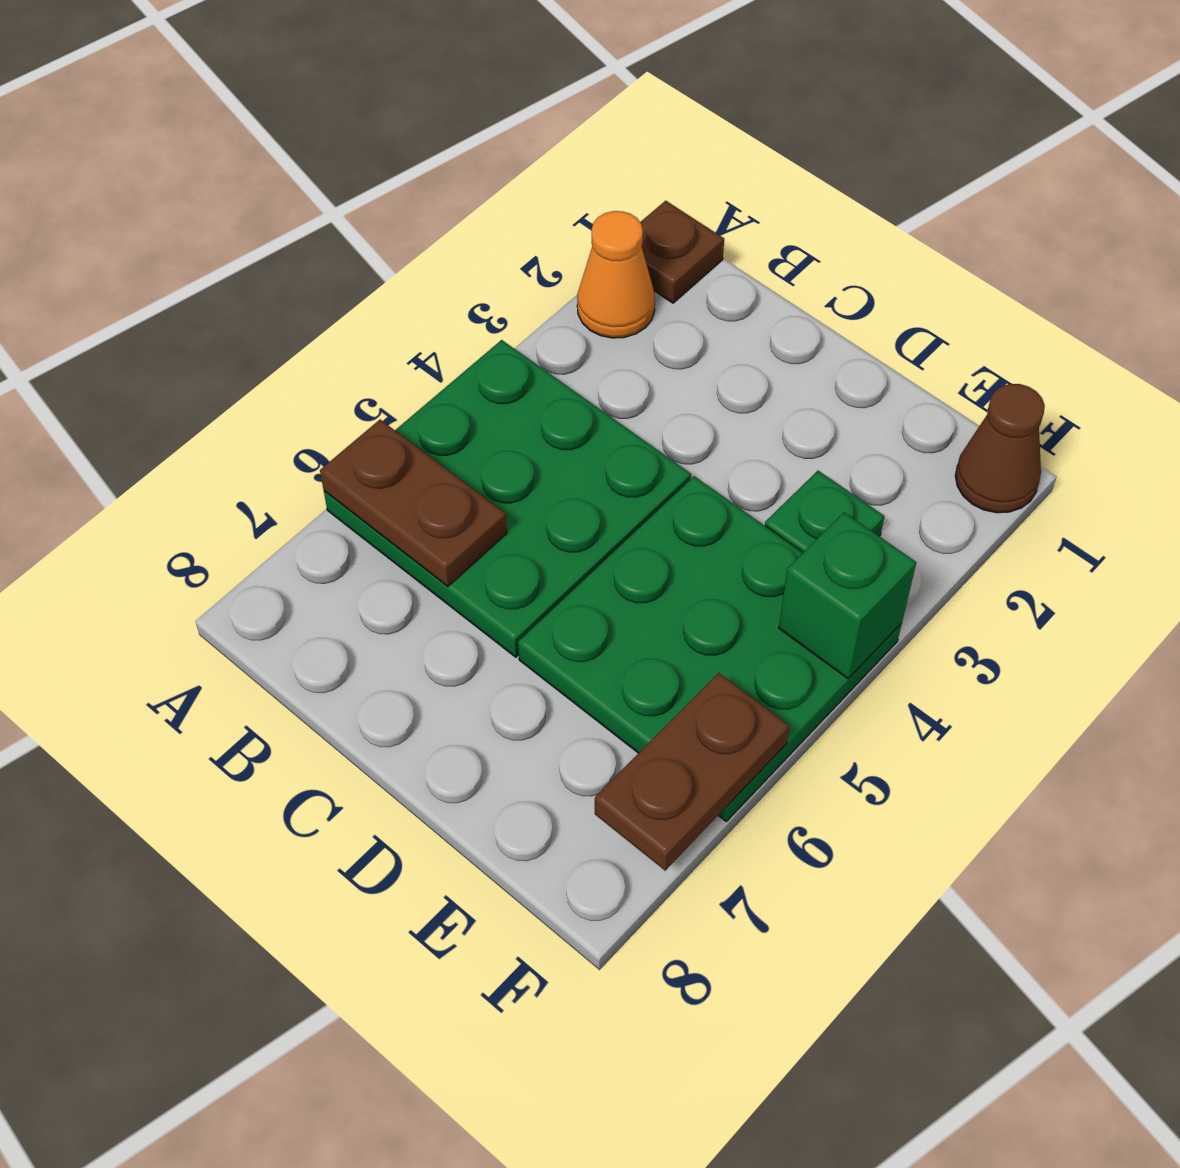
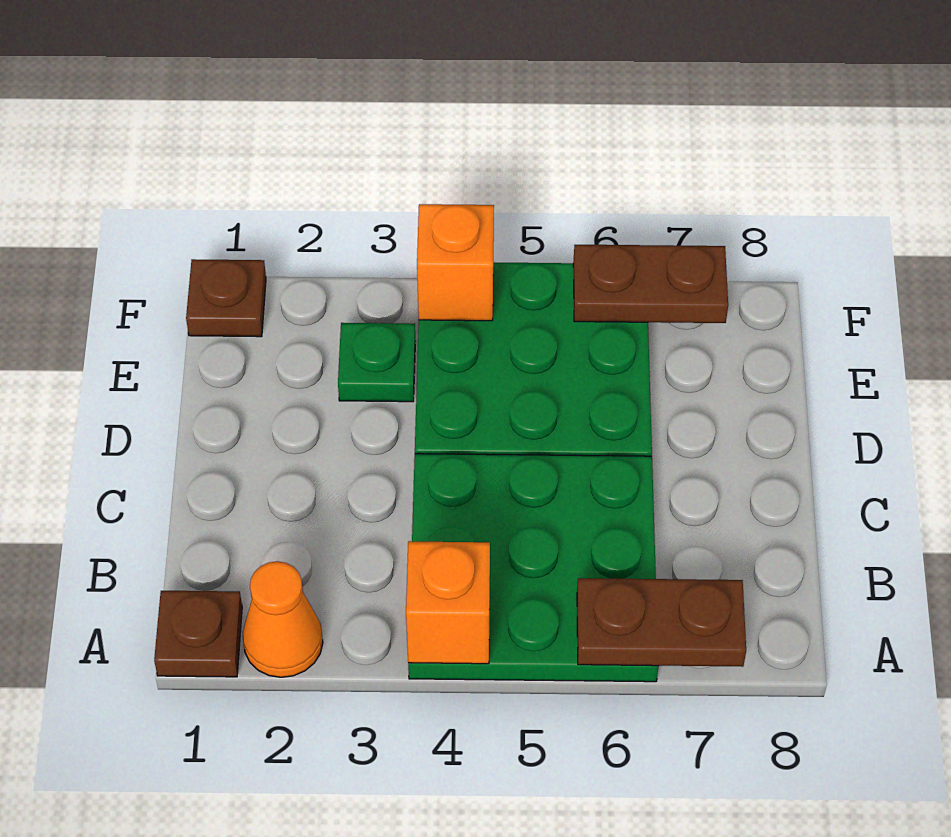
none -> orange 1x1 brick [406,541,490,664]
brown 1x2 plate [320,420,507,586] -> brown 1x2 plate turned to [577,578,746,667]
brown 1x1 cone [955,384,1045,513] -> brown 1x1 plate [186,259,266,337]
green 1x1 brick [779,512,916,679] -> orange 1x1 brick [417,204,494,321]

